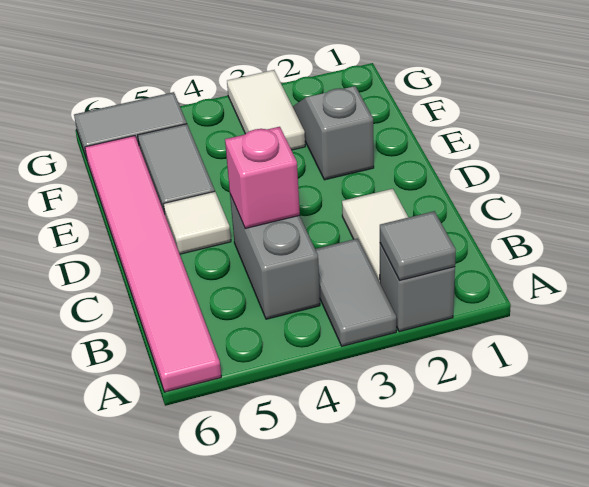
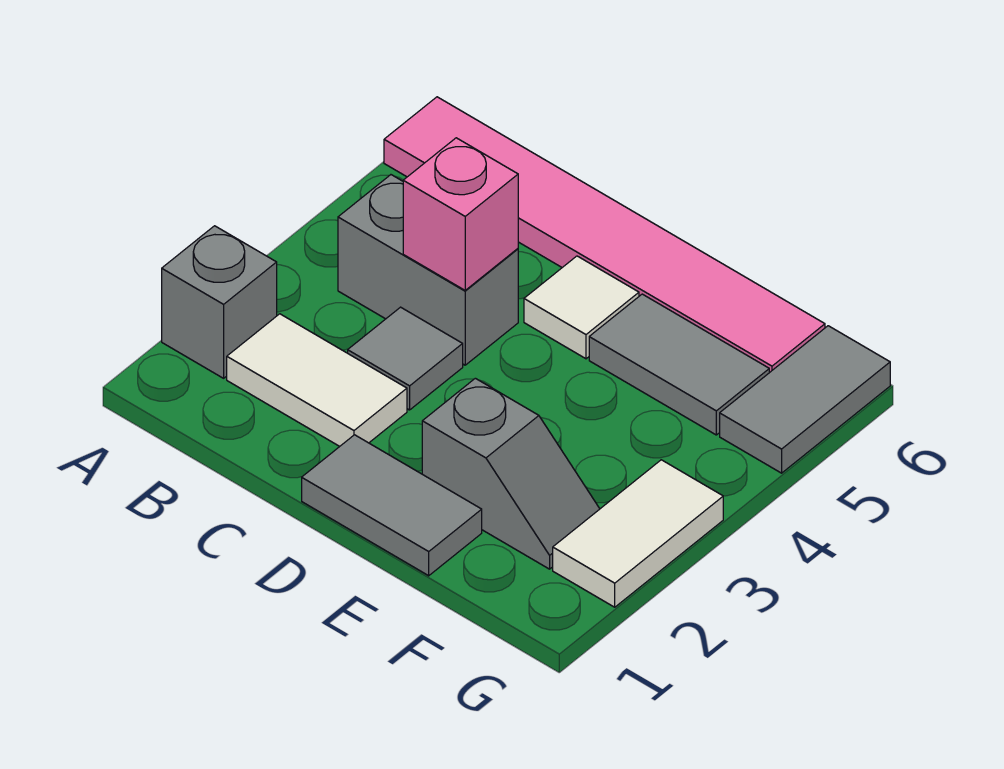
grey 1x1 tile [380,211,456,281] -> grey 1x1 tile moved to [348,307,463,410]
grey 1x2 tile [315,239,396,346] -> grey 1x2 tile moved to [302,435,482,576]
white 1x2 tile [227,70,305,150] -> white 1x2 tile turned to [553,460,723,607]

